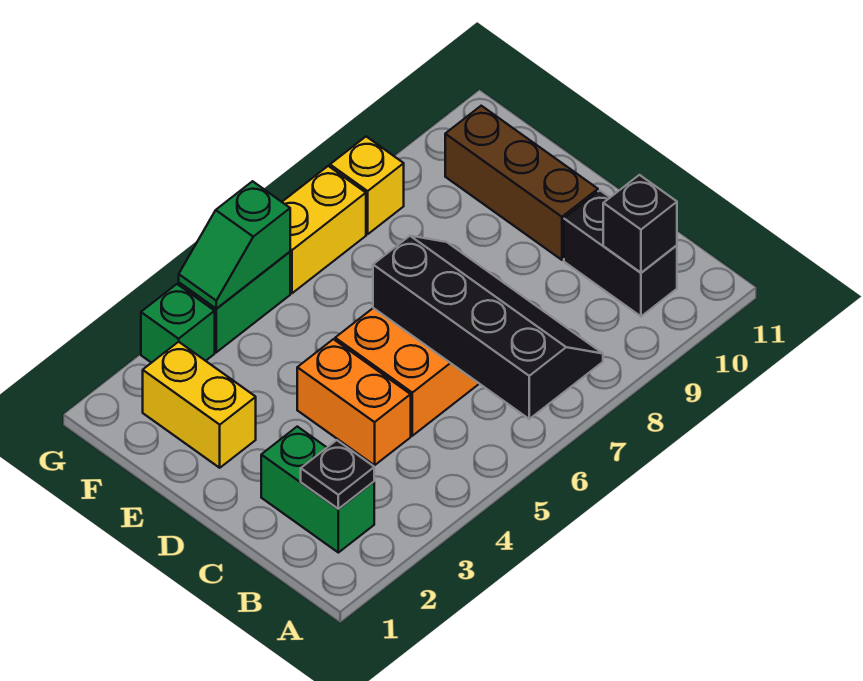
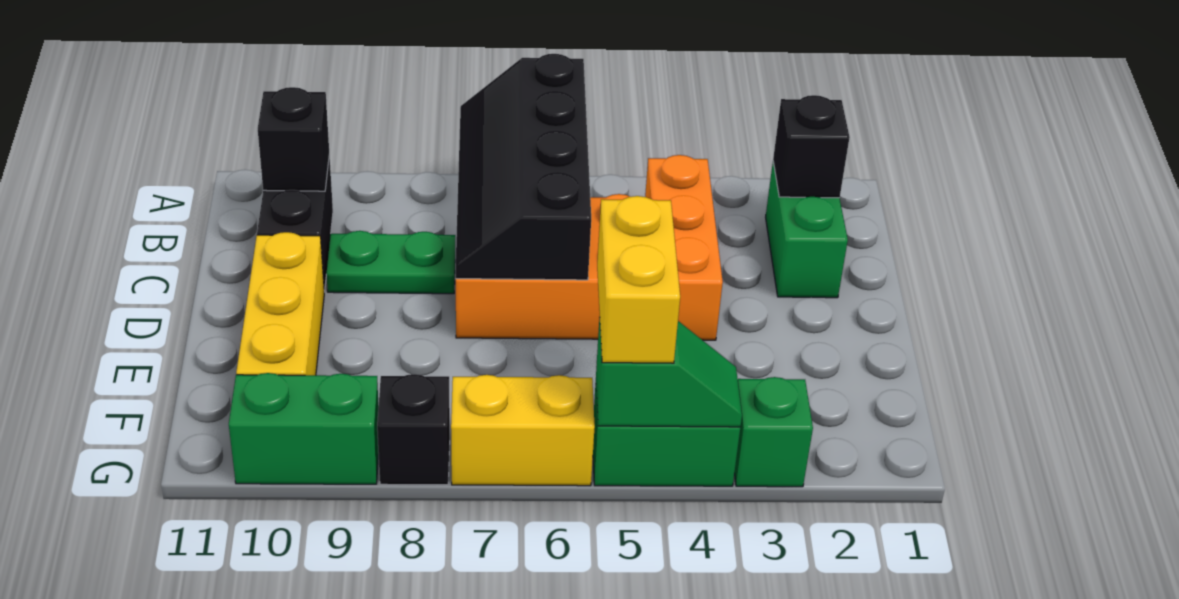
black 1x1 plate [301,440,374,509] -> black 1x1 brick [773,95,850,198]
orange 1x2 brick [297,339,411,465] -> orange 1x3 brick [645,155,723,340]
none -> green 1x2 plate [327,231,455,294]
brown 1x3 brick [445,106,598,260] -> yellow 1x3 brick [236,232,324,375]
yellow 1x2 brick [143,342,256,468] -> yellow 1x2 brick moved to [597,196,680,363]
yellow 1x1 brick [330,137,404,234] -> black 1x1 brick [377,374,450,485]
none -> green 1x2 brick [229,373,379,484]

